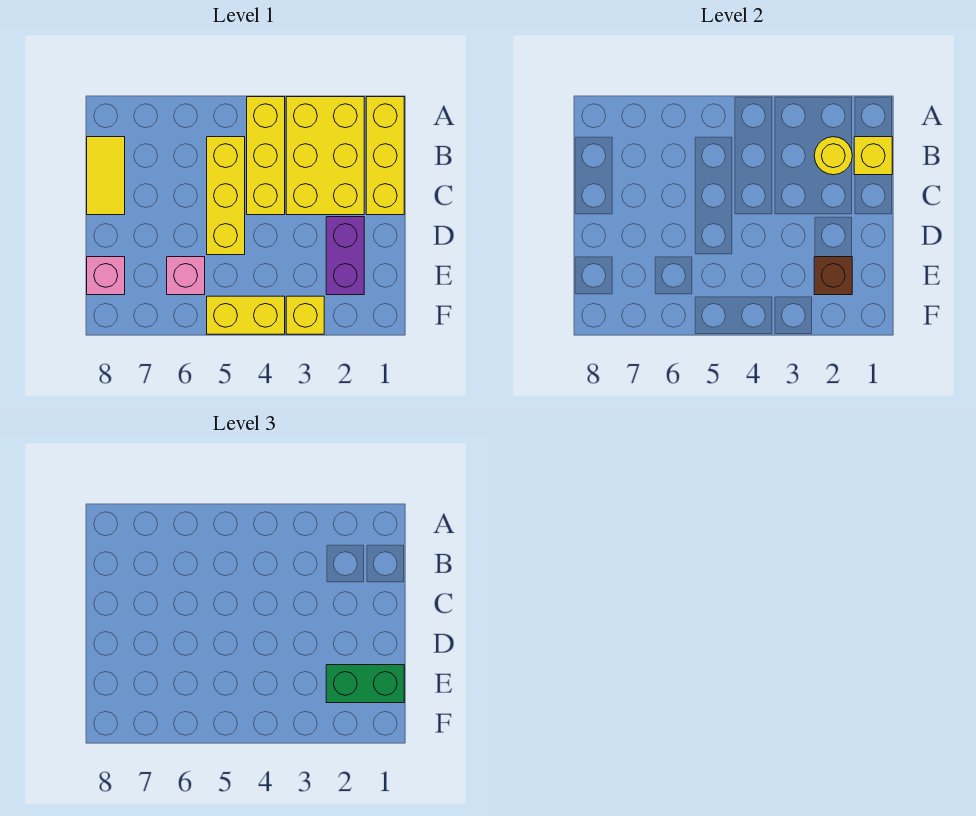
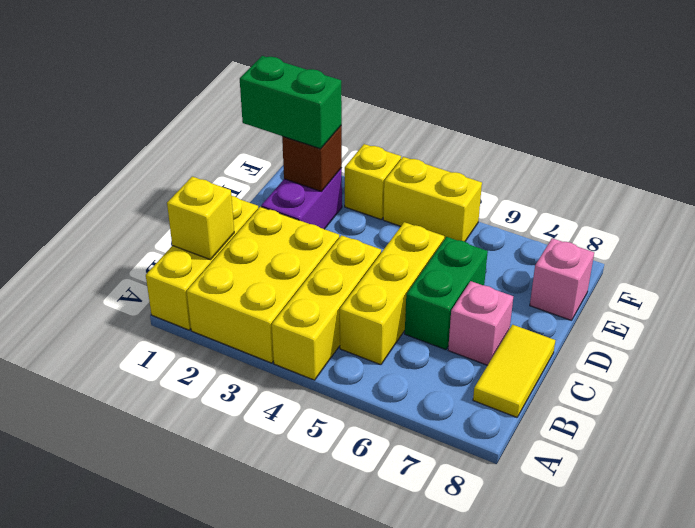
yellow 1x1 round brick [814,137,852,175] -> none
none -> green 1x2 brick [405,237,488,350]
pink 1x1 brick [167,257,205,295] -> pink 1x1 brick moved to [448,281,513,365]

